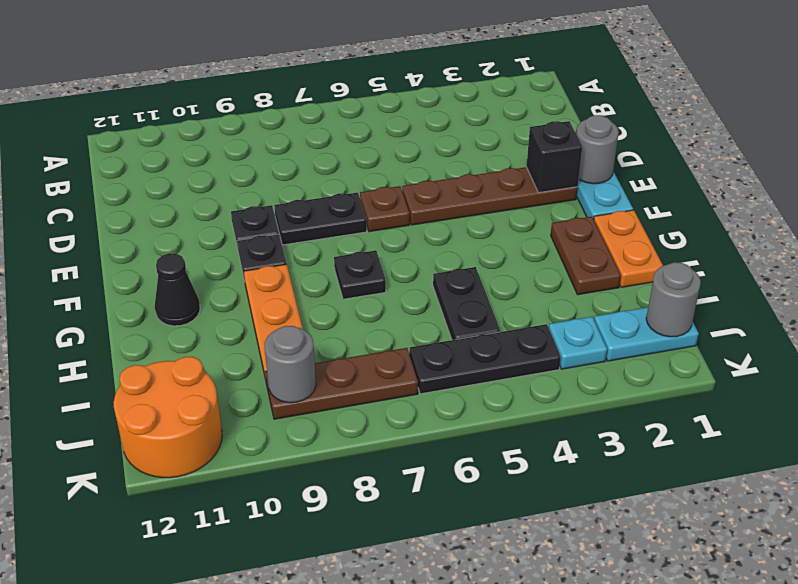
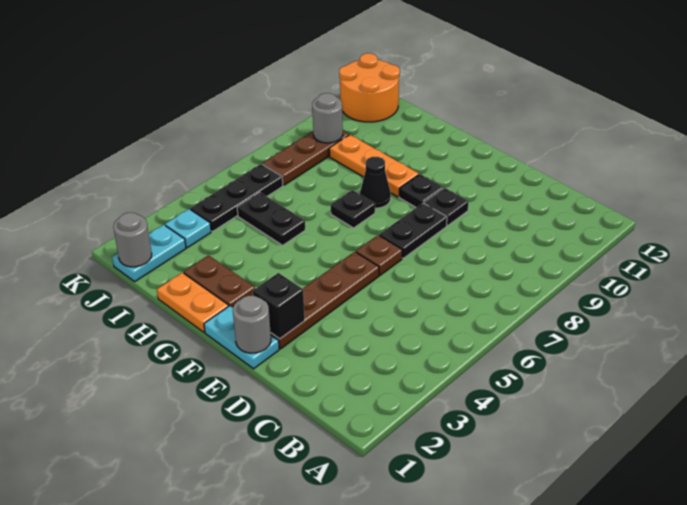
black 1x1 cone [155,253,200,326] -> black 1x1 cone moved to [360,157,391,208]

